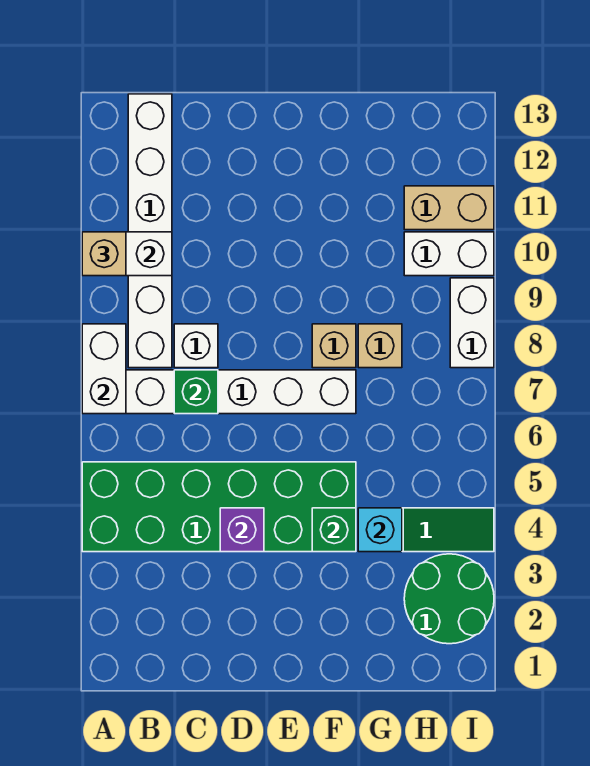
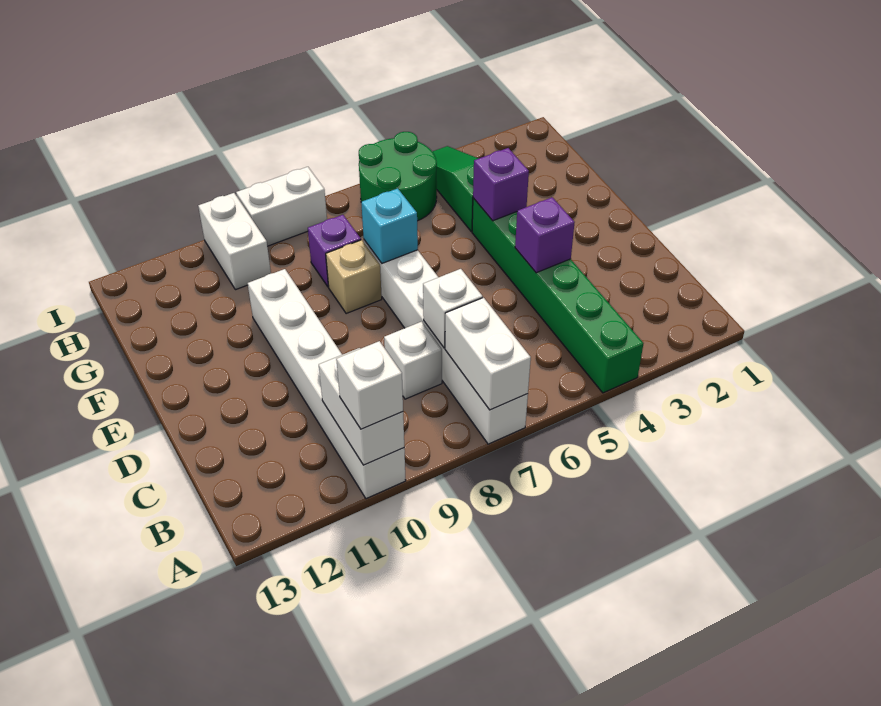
green 2x6 brick [82,462,356,552] -> green 1x6 brick [472,198,643,393]
white 1x2 brick [82,324,126,414] -> white 1x2 brick turned to [445,298,531,410]
tan 1x1 brick [82,232,126,276] -> white 1x1 brick [336,341,403,429]
white 1x6 brick [128,94,172,368] -> white 1x6 brick turned to [248,269,406,499]
green 1x1 brick [174,370,218,414] -> white 1x1 brick [423,269,483,348]
green 1x1 brick [312,508,356,552] -> purple 1x1 brick [473,148,529,221]
cyan 1x1 brick [358,508,402,552] -> cyan 1x1 brick moved to [361,188,418,263]
tan 1x1 brick [358,324,402,368] -> purple 1x1 brick [308,215,361,287]
green 2x2 round brick [404,554,494,644] -> green 2x2 round brick moved to [359,132,437,221]
tan 1x2 brick [404,186,494,230] -> none

